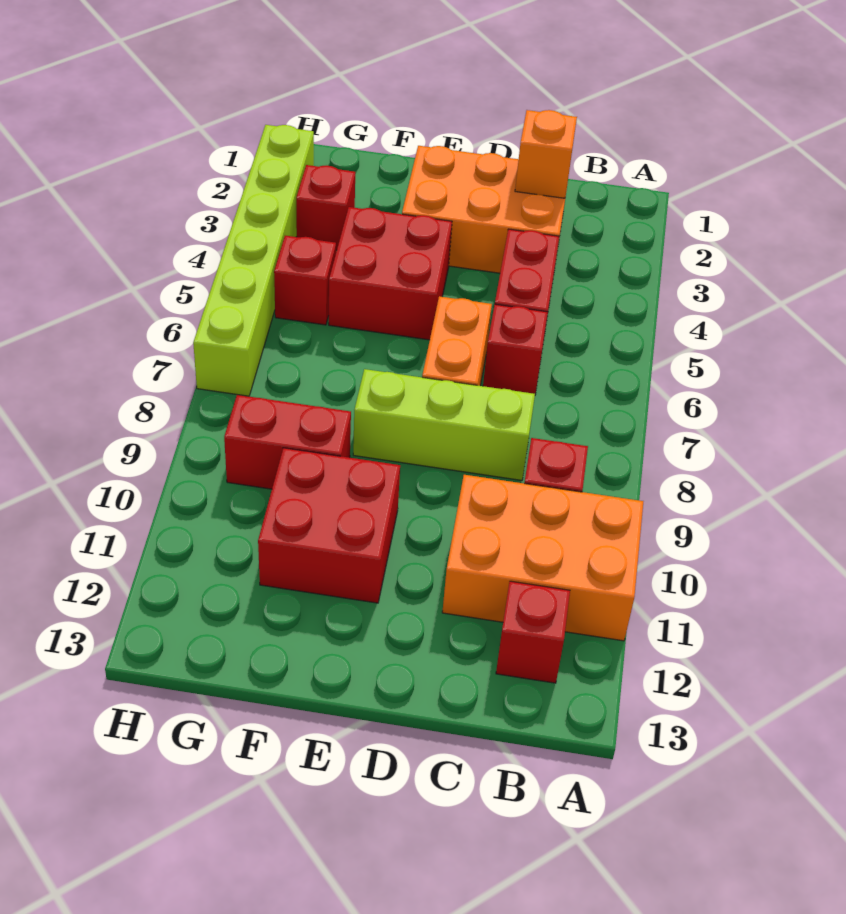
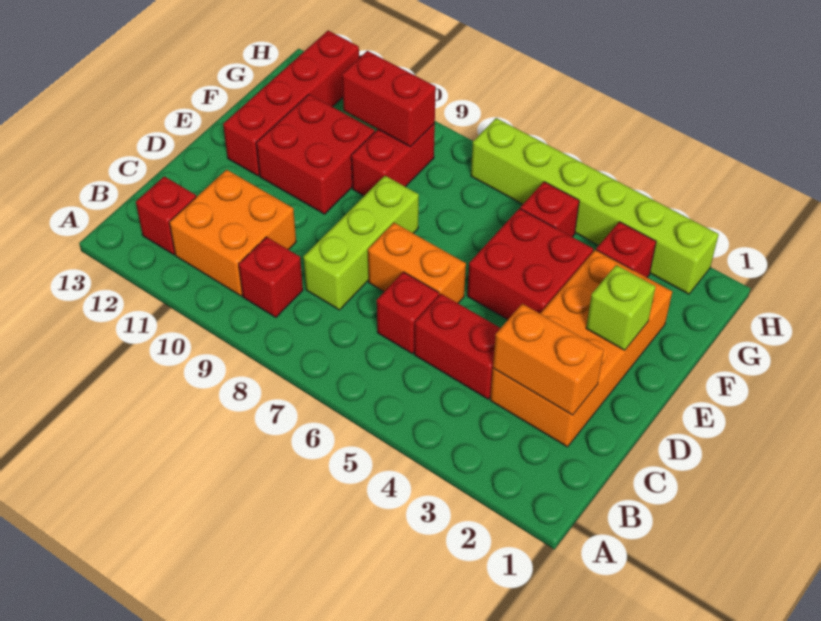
orange 2x3 brick [442,475,643,641] -> orange 2x2 brick [169,170,296,296]
orange 2x3 brick [402,146,567,273] -> orange 2x4 brick [490,250,672,447]
orange 1x1 brick [515,110,577,198] -> orange 1x2 brick [493,304,604,415]
none -> lime 1x1 brick [586,265,656,350]
none -> red 1x4 brick [223,31,359,176]
none -> red 1x2 brick [342,51,436,147]

